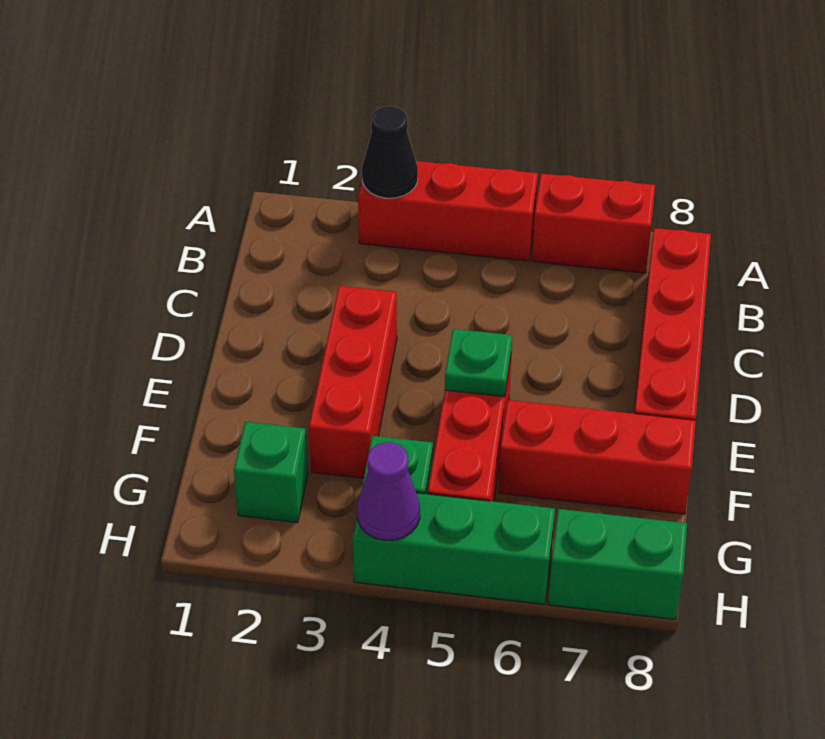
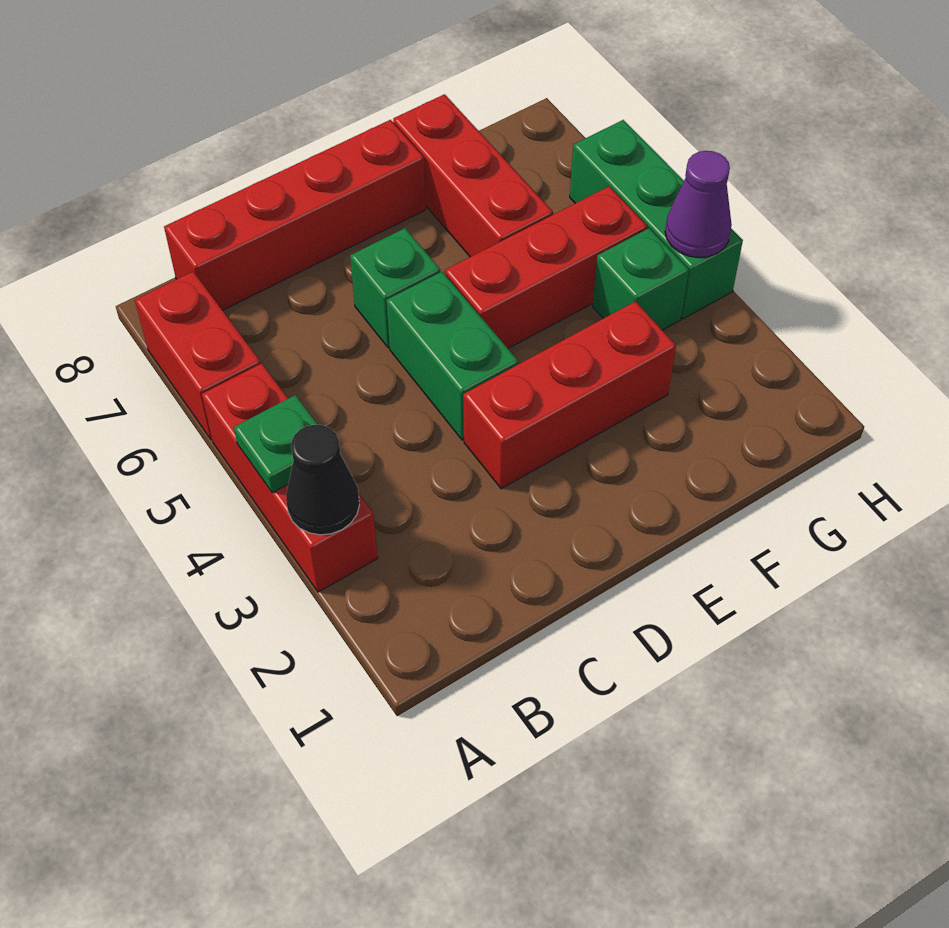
green 1x1 plate [445,329,512,397] -> green 1x1 plate moved to [234,395,318,493]
green 1x1 brick [234,422,308,523] -> green 1x1 brick moved to [350,228,440,348]
green 1x2 brick [548,509,687,620] -> green 1x2 brick moved to [386,272,518,440]

